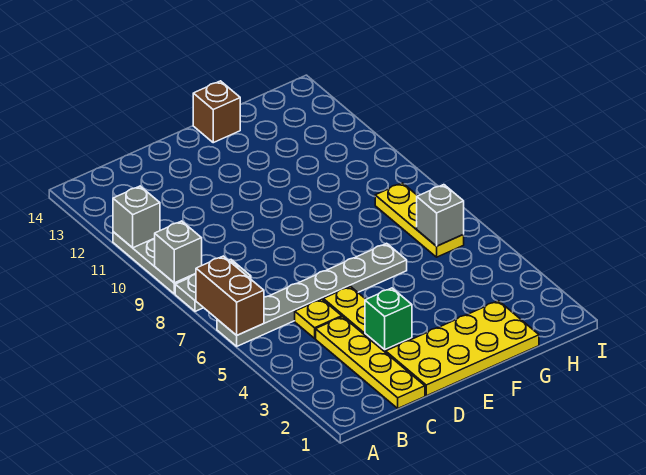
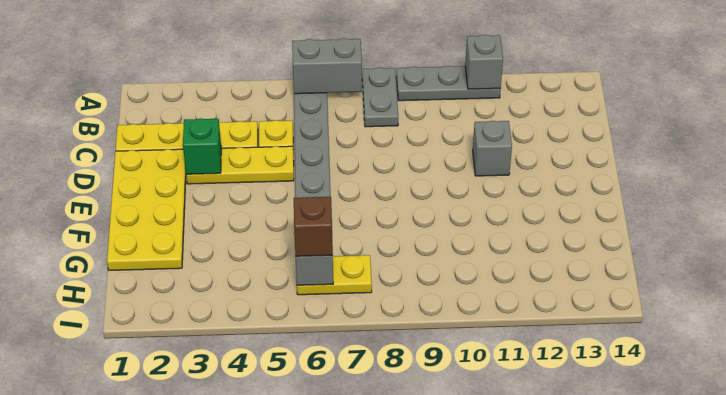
brown 1x2 brick [196,256,264,335] -> grey 1x2 brick [292,38,362,94]
grey 1x1 brick [155,221,202,283] -> grey 1x1 brick moved to [473,121,512,176]
brown 1x1 brick [193,81,240,143] -> brown 1x1 brick moved to [294,197,333,256]
yellow 1x3 plate [375,183,464,257] -> yellow 1x2 plate [297,255,372,295]

